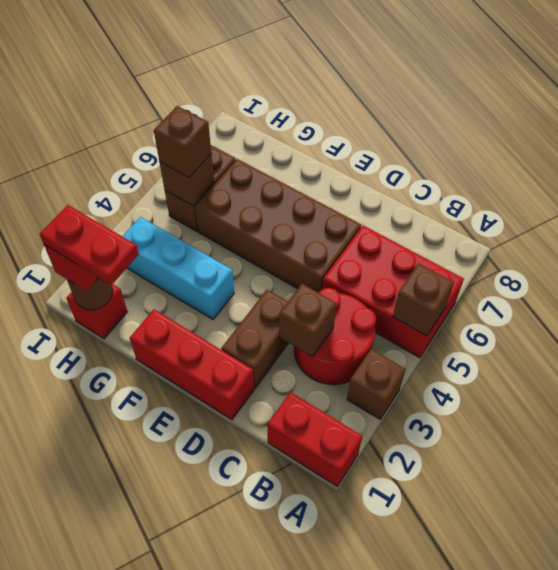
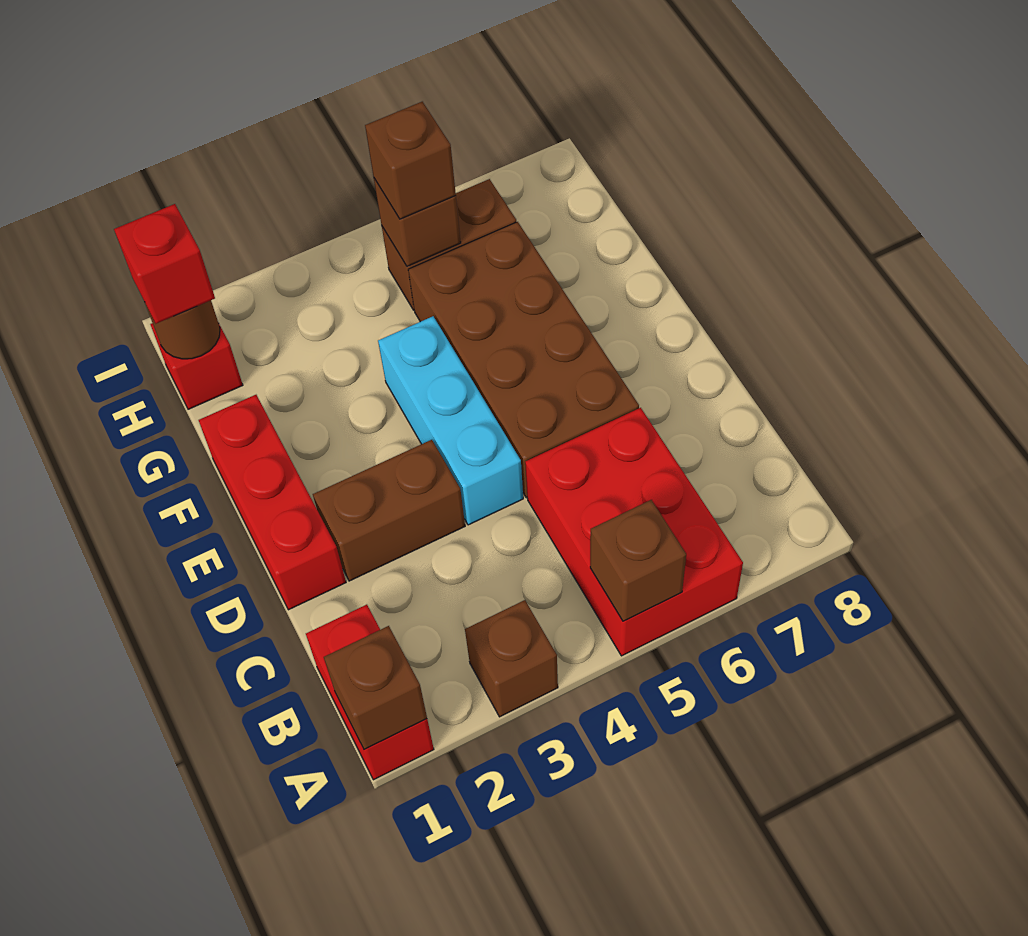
red 2x2 round brick [294,288,376,385] -> none
brown 1x1 brick [279,284,337,357] -> brown 1x1 brick moved to [324,626,427,750]
cyan 1x3 brick [122,217,234,319] -> cyan 1x3 brick moved to [378,316,523,525]
red 1x2 plate [40,205,139,285] -> none

